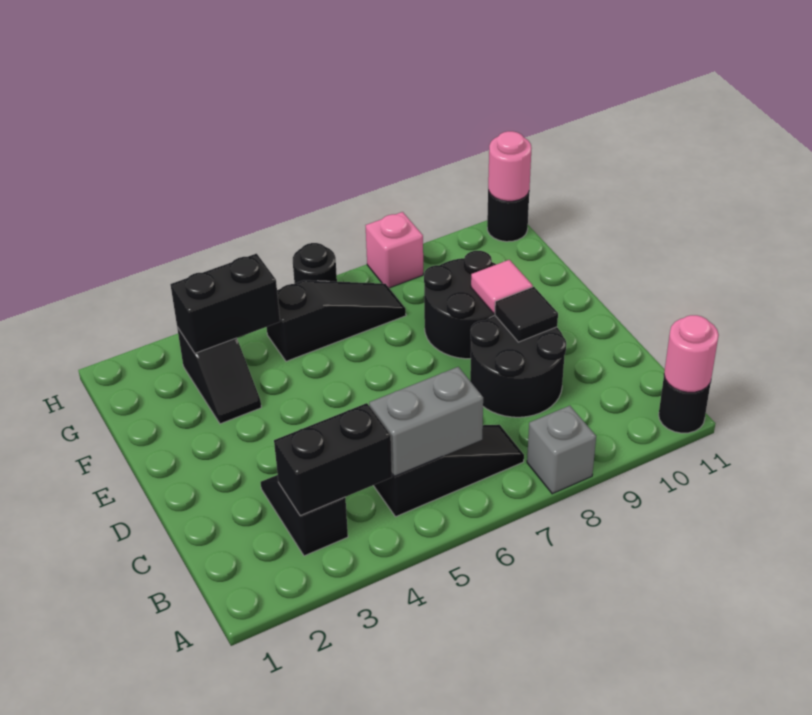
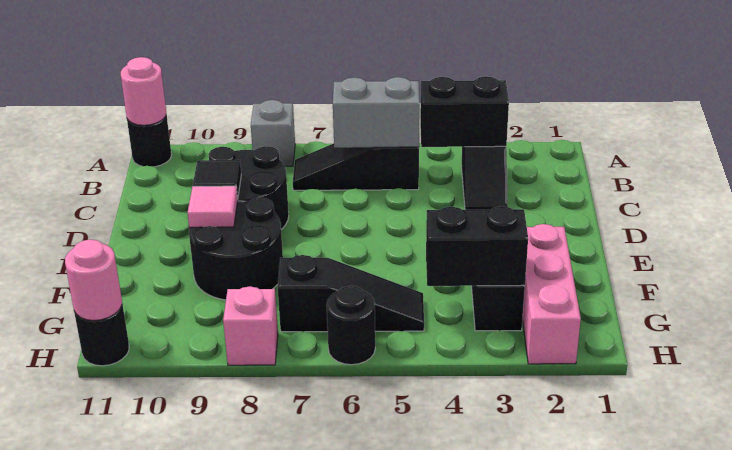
none -> pink 1x3 brick [522,224,581,364]
black 1x3 slope [267,280,406,361] -> black 1x3 slope turned to [278,255,424,332]

